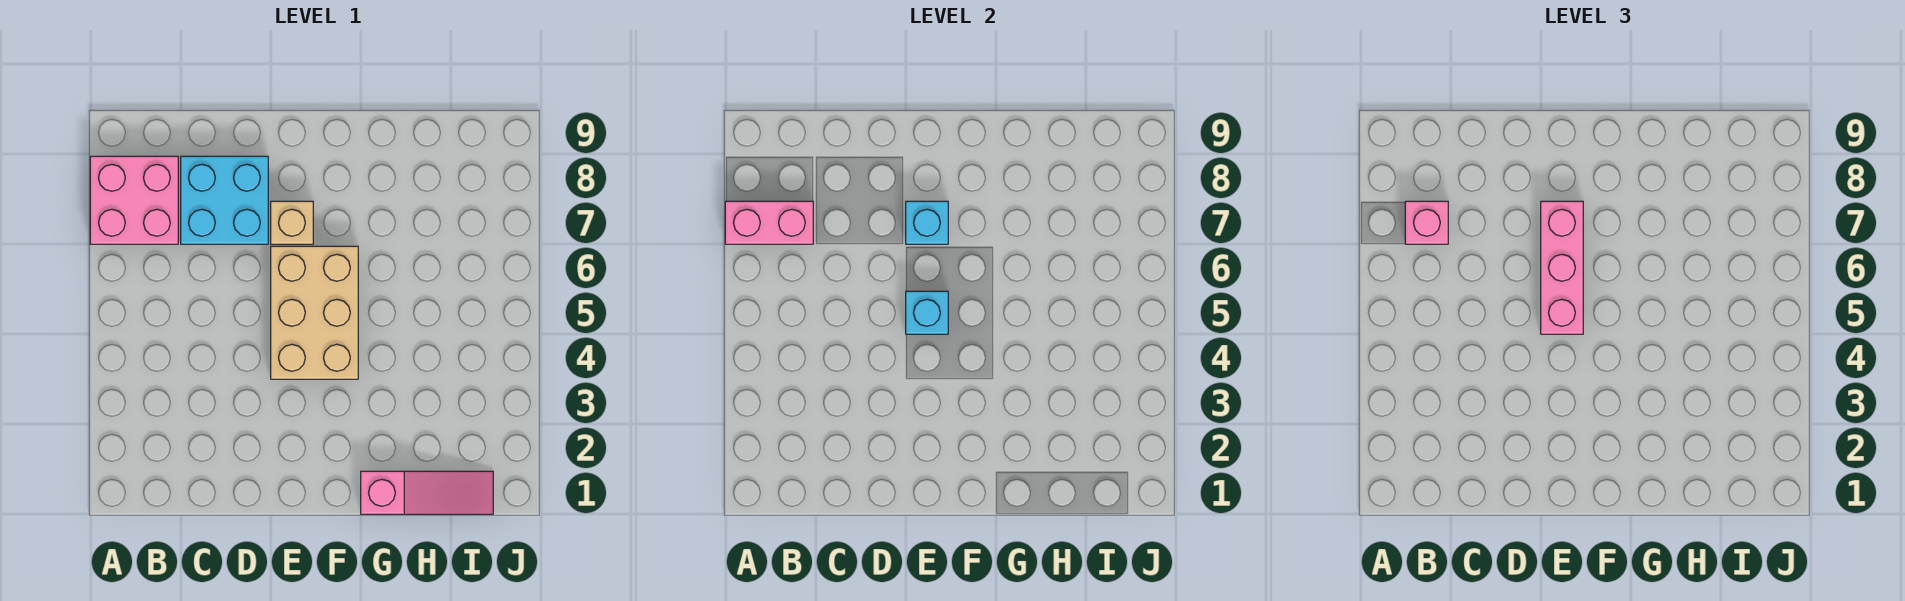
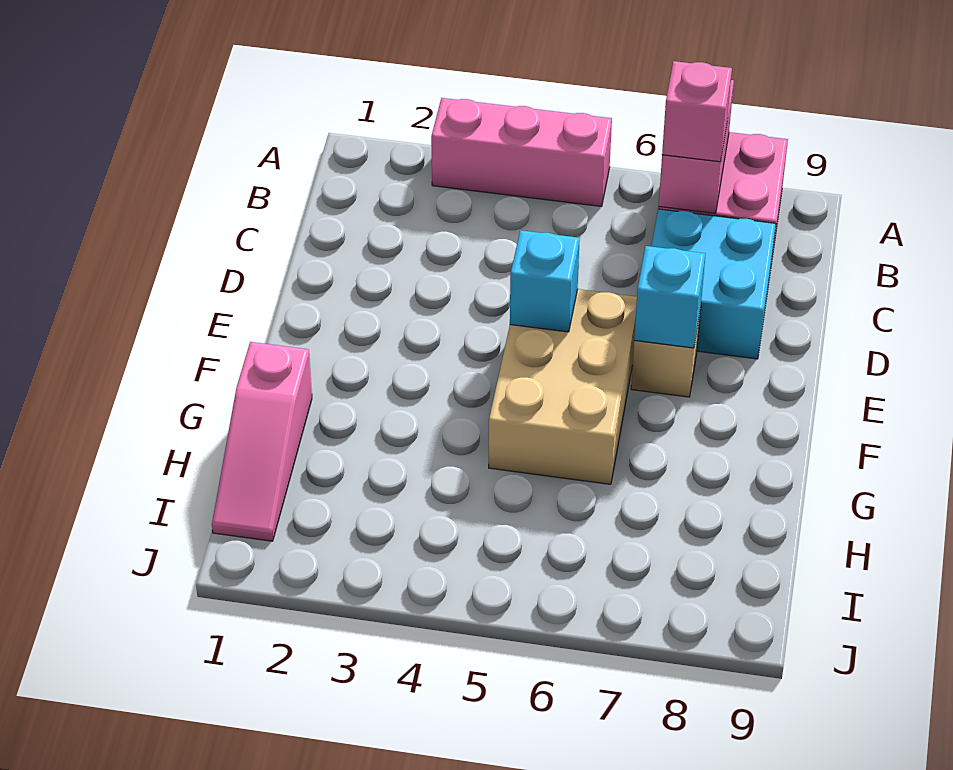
tan 2x3 brick [271,246,358,379] -> tan 2x3 brick turned to [489,289,637,484]
pink 1x3 brick [1541,201,1583,334] -> pink 1x3 brick moved to [431,98,612,207]

